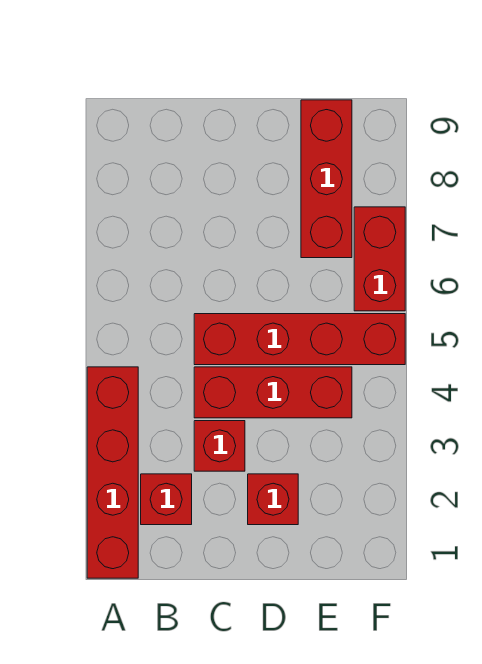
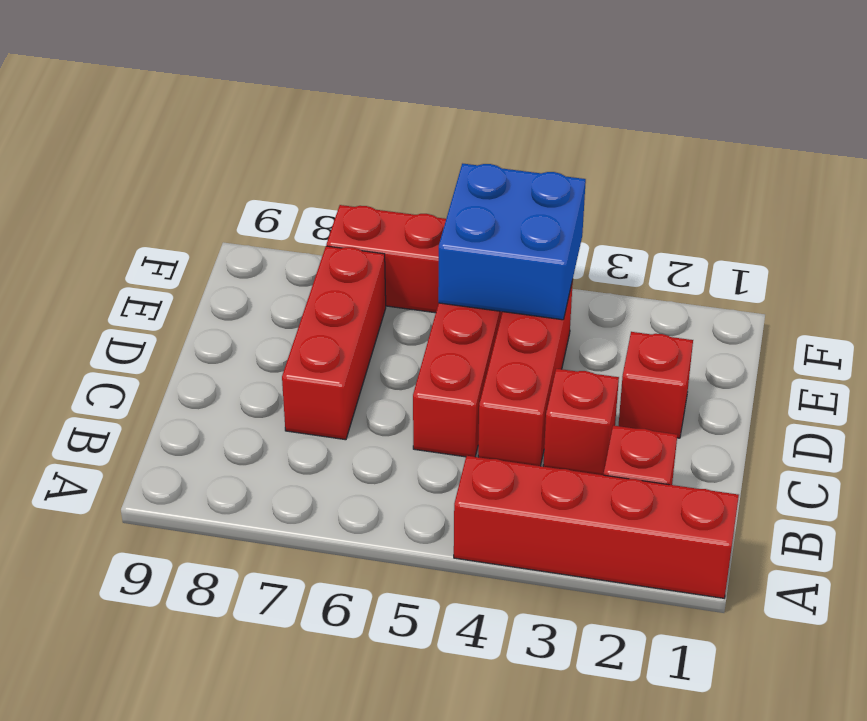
none -> blue 2x2 brick [438,164,586,320]
red 1x3 brick [301,100,352,258] -> red 1x3 brick turned to [282,246,386,440]

